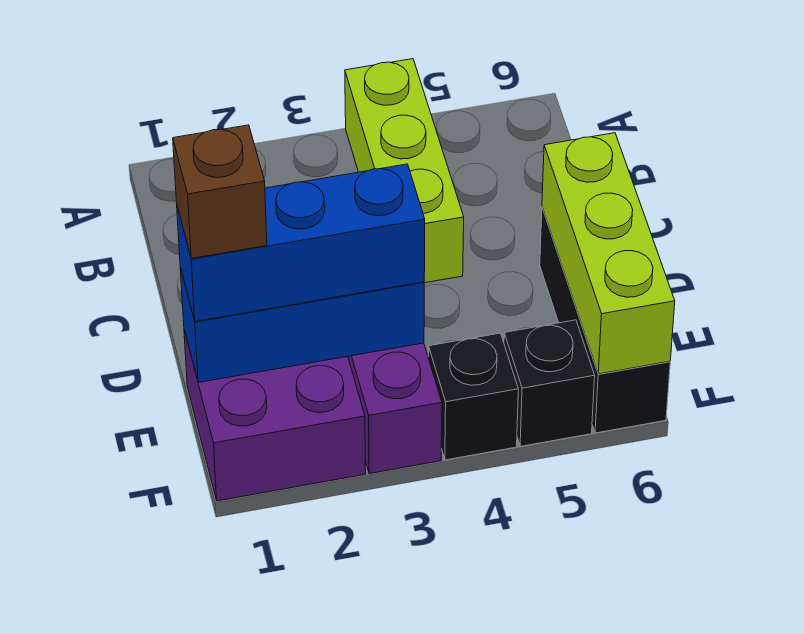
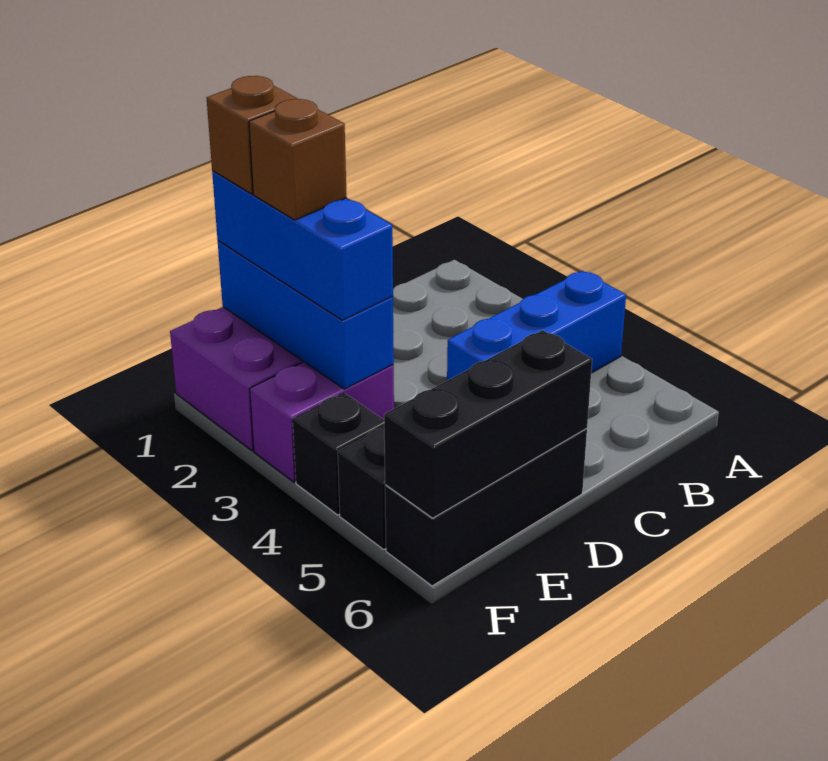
lime 1x3 brick [345,59,464,283] -> blue 1x3 brick [447,271,626,381]
lime 1x3 brick [542,133,675,374] -> black 1x3 brick [384,330,592,518]
none -> brown 1x1 brick [249,99,347,220]

